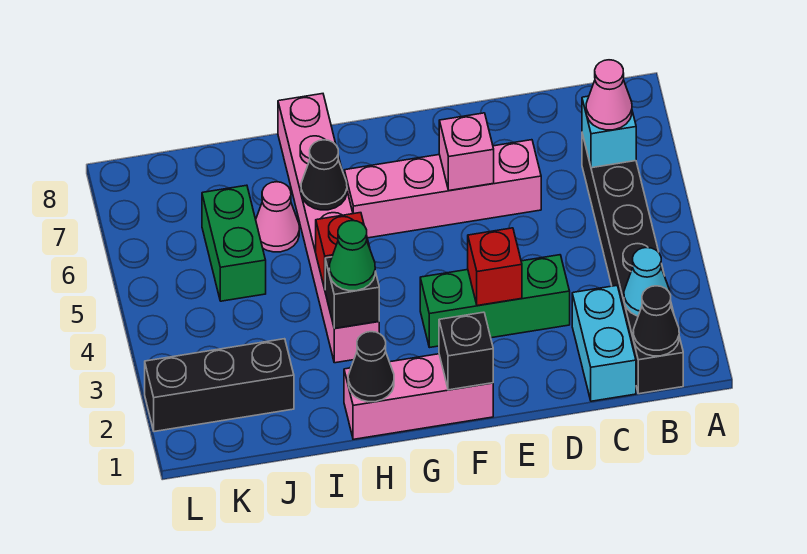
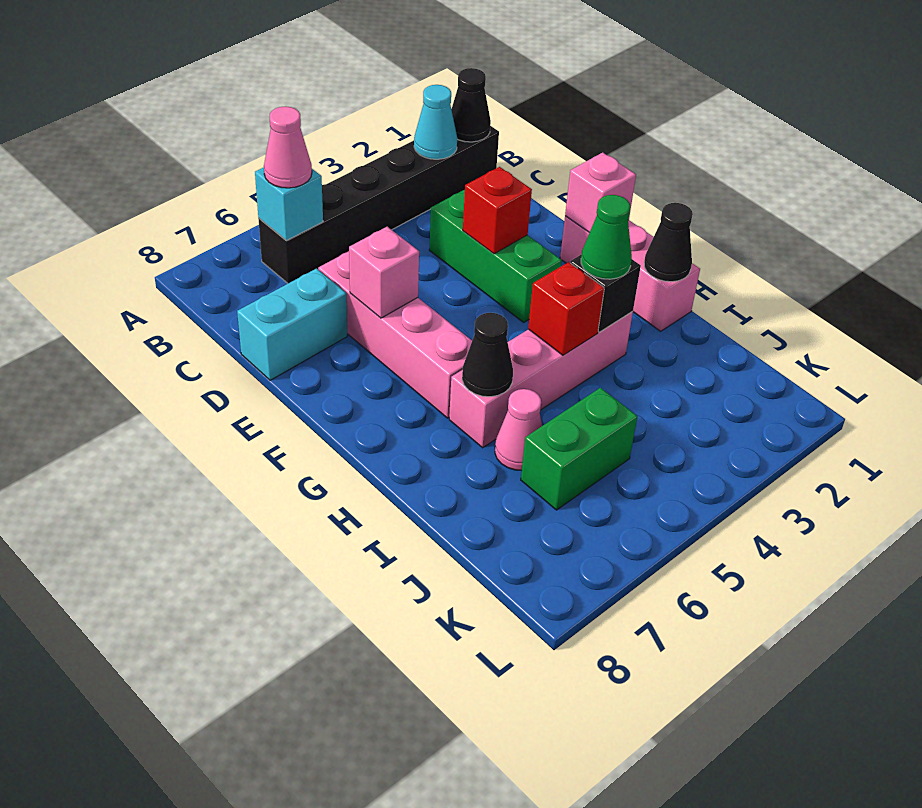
cyan 1x2 brick [572,286,636,401] -> cyan 1x2 brick moved to [237,269,347,380]
black 1x1 brick [439,312,493,390] -> pink 1x1 brick [565,152,636,233]
pink 1x6 brick [278,94,379,363] -> pink 1x4 brick [449,311,633,448]
black 1x3 brick [145,339,294,432] -> none

